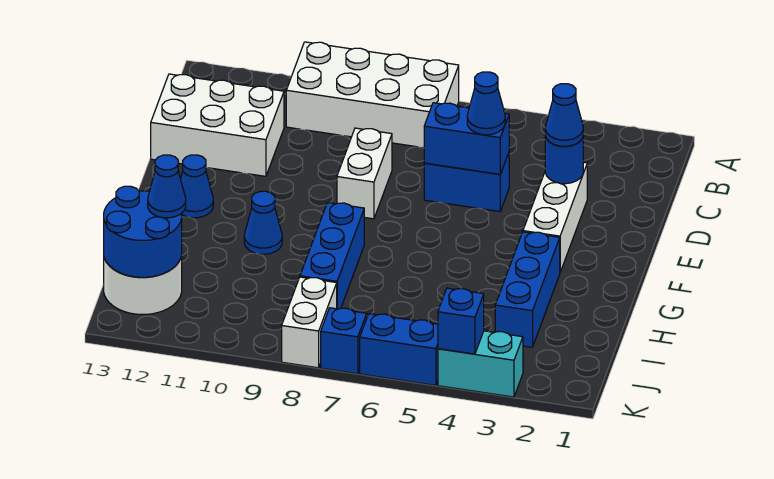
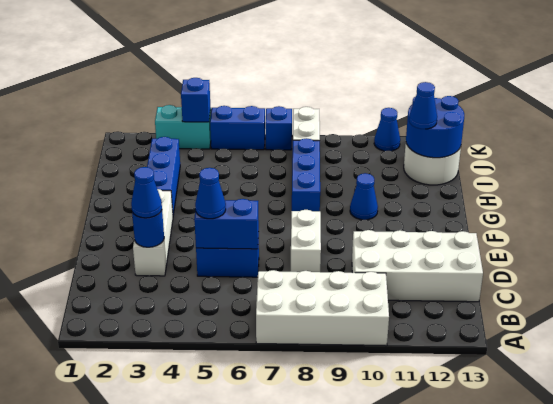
white 2x3 brick [151,74,284,176] -> white 2x4 brick [352,230,483,302]
blue 1x1 cone [181,155,213,218] -> blue 1x1 cone moved to [374,108,400,151]

